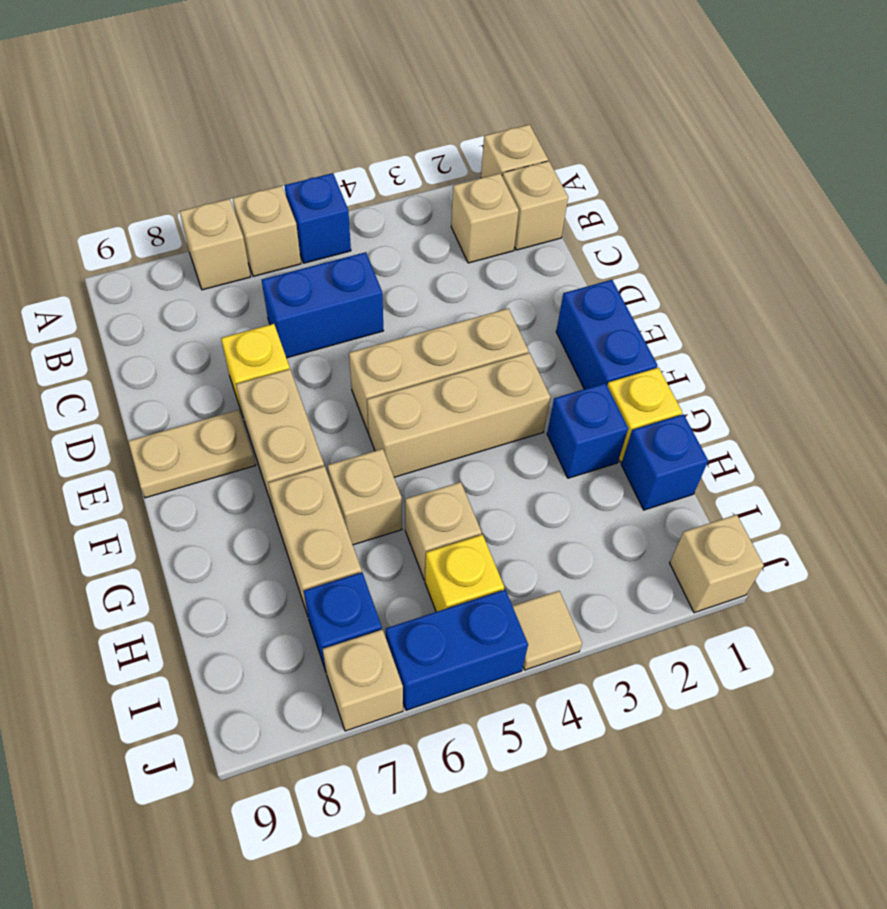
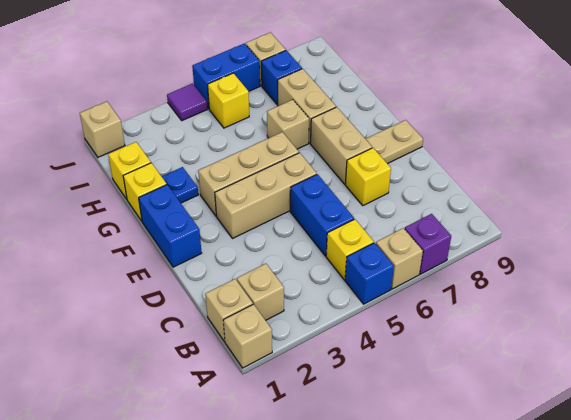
tan 1x1 brick [180,199,250,290] -> purple 1x1 brick [405,214,451,274]
none -> yellow 1x1 brick [326,219,374,280]
blue 1x2 brick [262,252,383,358] -> blue 1x2 brick turned to [290,174,354,256]
blue 1x1 brick [547,383,628,478] -> blue 1x1 plate [162,167,198,203]
blue 1x1 brick [621,414,708,510] -> yellow 1x1 brick [108,142,151,199]
tan 1x1 brick [405,482,482,580] -> none
tan 1x1 tile [513,591,582,670] -> purple 1x1 tile [167,84,207,121]

